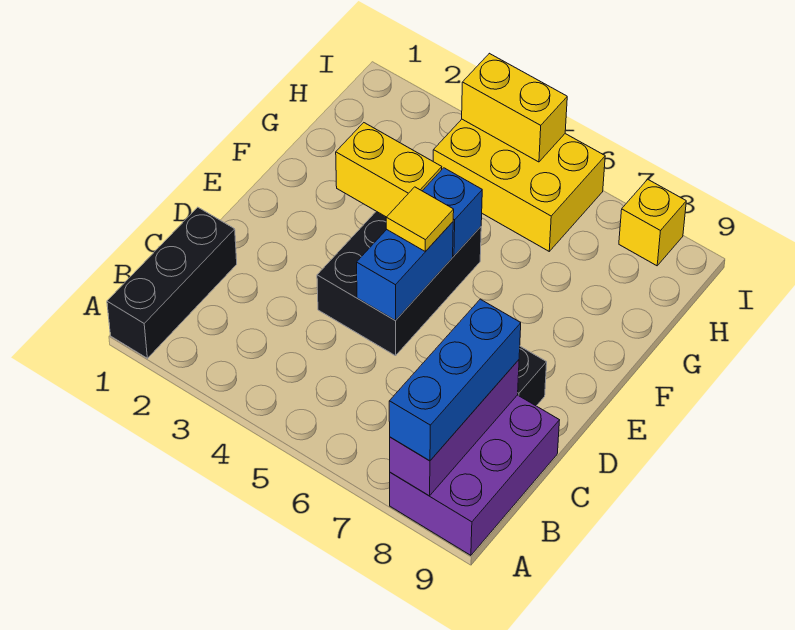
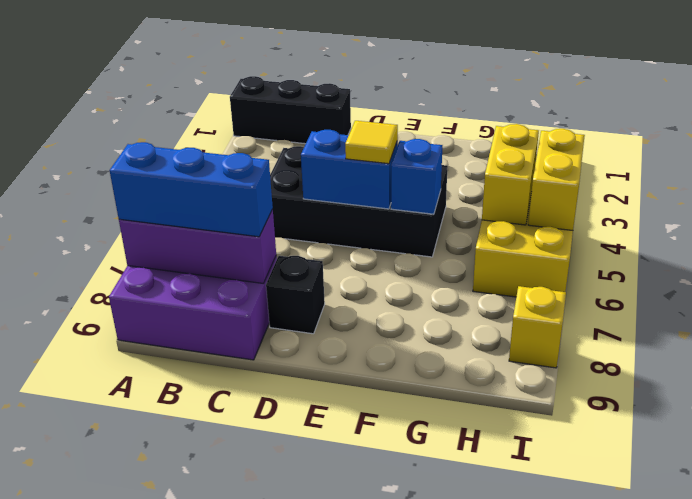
black 2x3 brick [317,211,481,356] -> black 2x4 brick [270,146,448,257]
yellow 1x2 brick [336,123,442,217] -> yellow 1x2 brick moved to [482,124,539,225]

